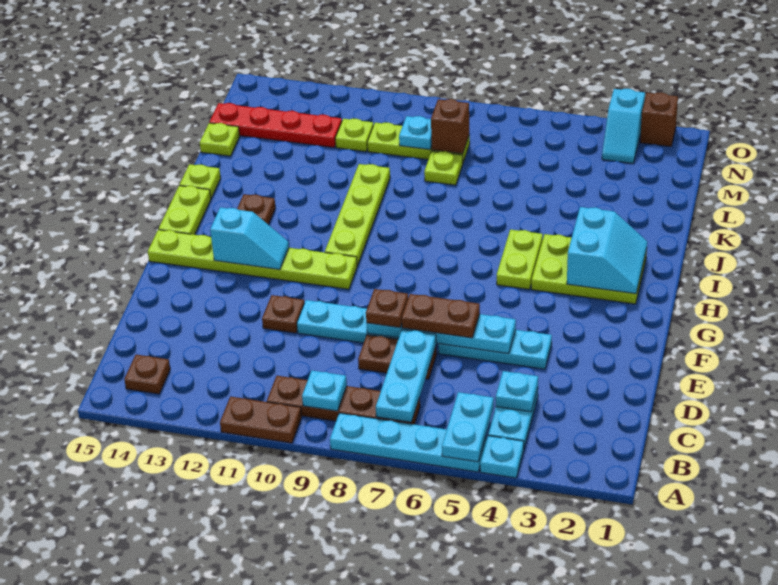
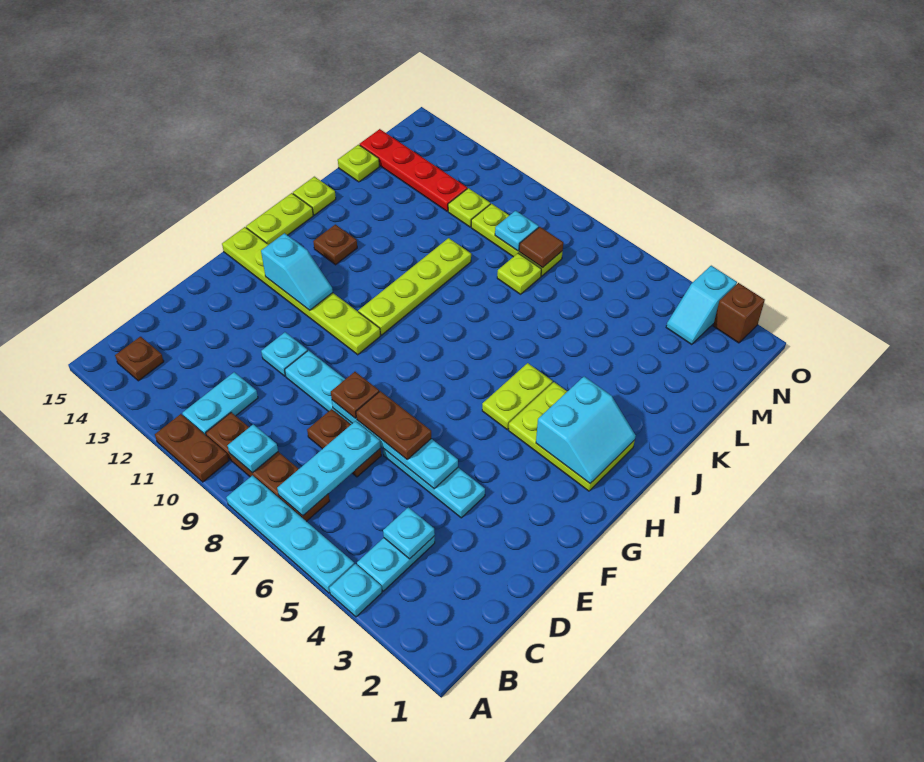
cyan 1x2 plate [442,392,494,462] -> cyan 1x2 plate moved to [182,372,258,435]
brown 1x1 plate [262,295,304,333] -> cyan 1x1 plate [261,332,308,376]
brown 1x1 brick [431,99,469,154] -> brown 1x1 tile [519,227,563,268]

